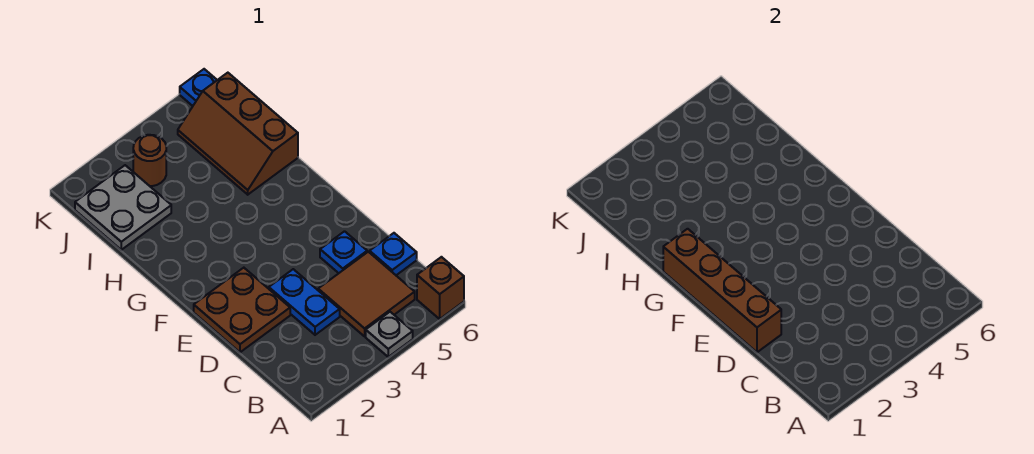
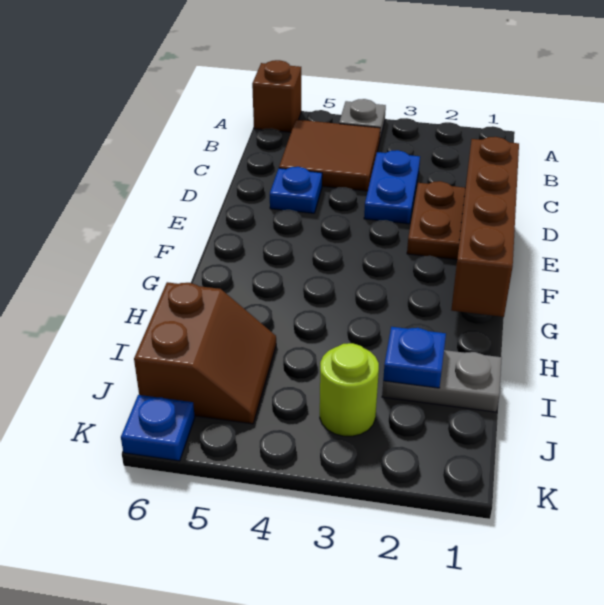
blue 1x1 plate [370,233,417,275] -> blue 1x1 plate moved to [383,327,446,388]
brown 2x3 slope [178,73,298,195] -> brown 2x2 slope [134,282,276,424]
grey 2x2 plate [75,165,171,250] -> grey 1x2 plate [382,350,502,412]
brown 1x1 round brick [133,135,166,186] -> lime 1x1 round brick [320,343,379,436]

